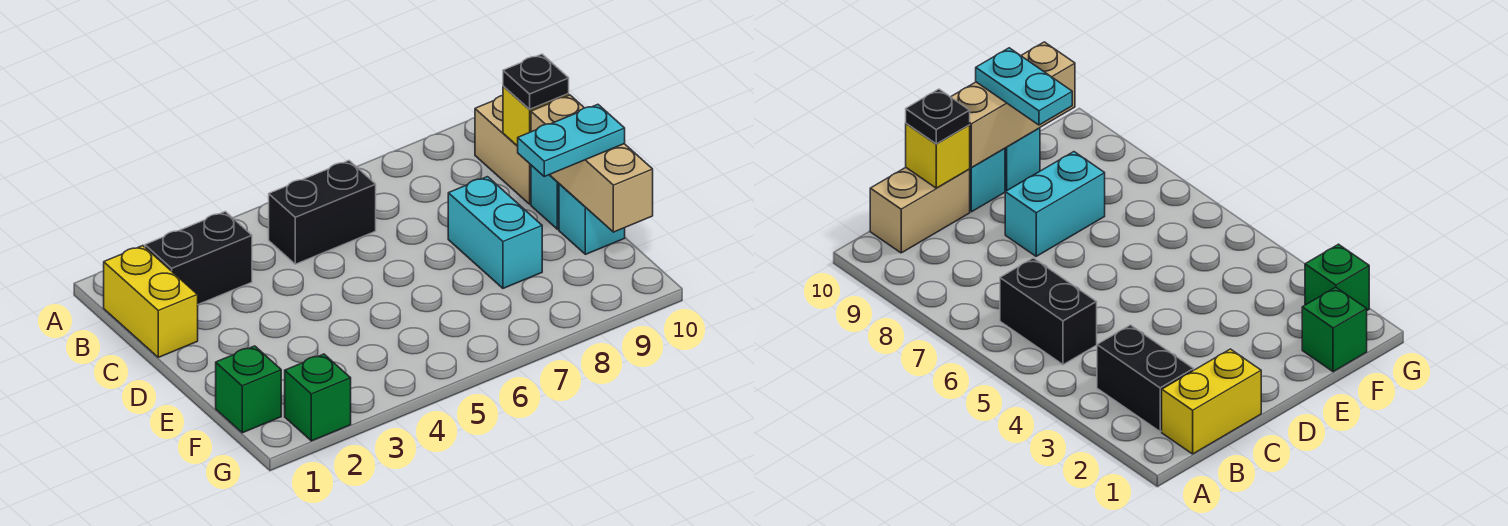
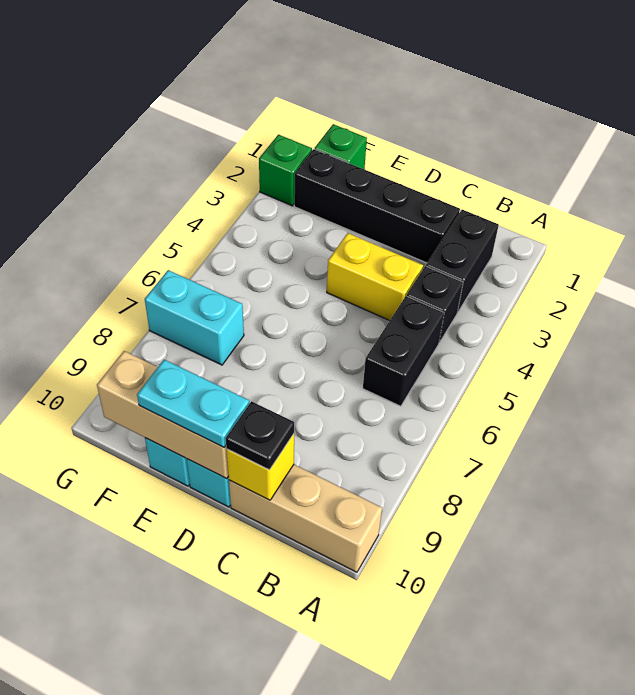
yellow 1x2 brick [104,246,198,357] -> yellow 1x2 brick moved to [327,233,423,321]
none -> black 1x1 brick [407,266,463,343]
tan 1x2 brick [475,96,531,204] -> tan 1x3 brick [229,465,382,572]
none -> black 1x4 brick [294,149,460,263]
cyan 1x2 brick [448,177,542,288] -> cyan 1x2 brick moved to [145,270,244,365]
cyan 1x2 plate [517,105,625,176] -> cyan 1x2 plate turned to [137,360,249,447]

